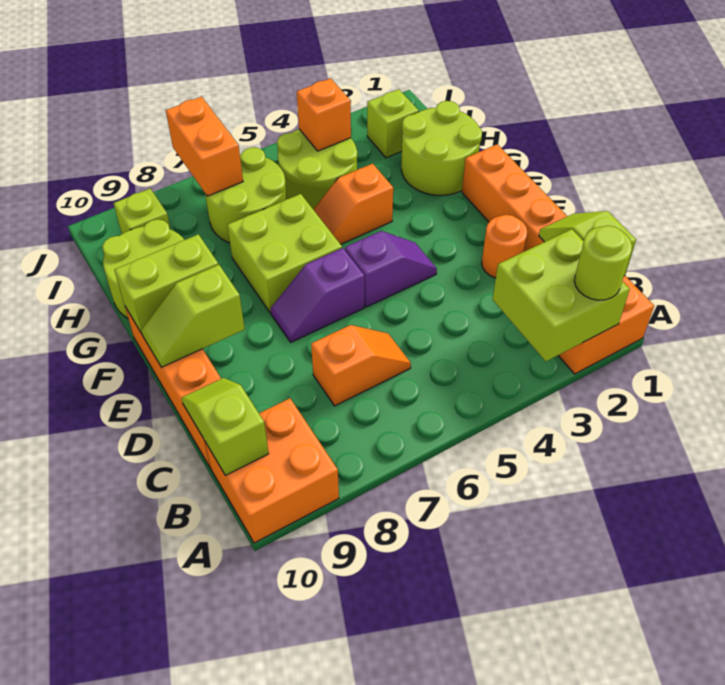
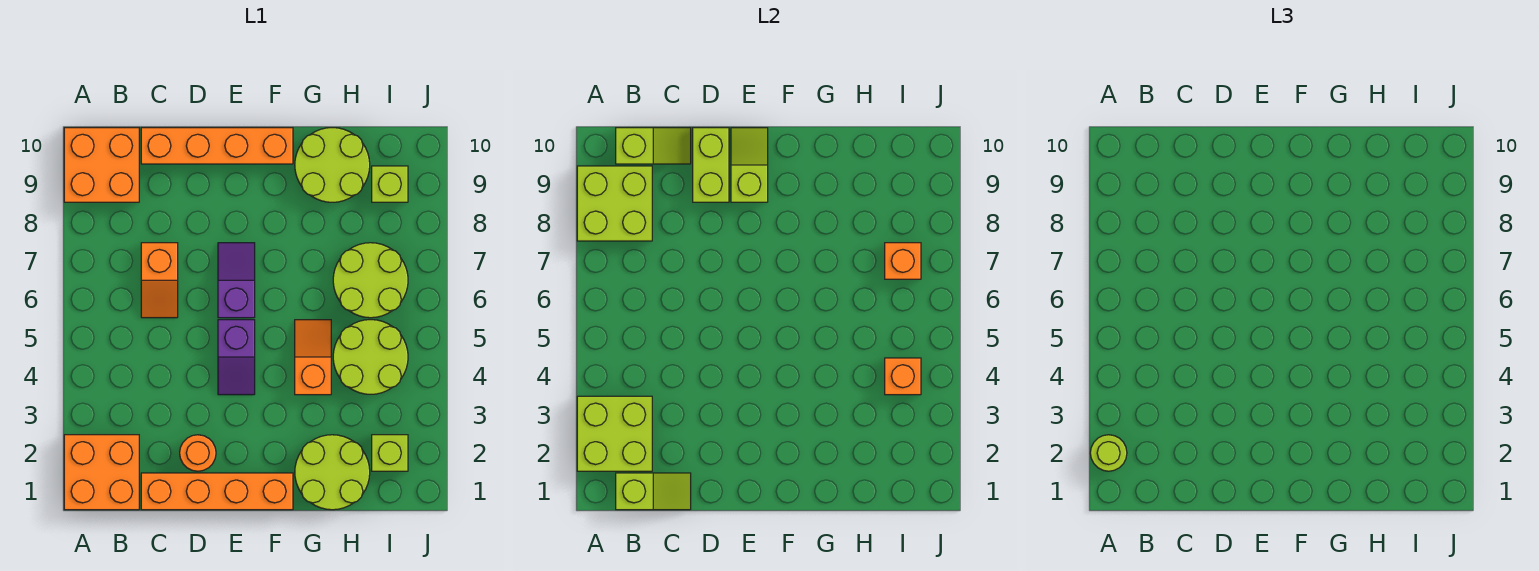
lime 2x2 brick [227,194,342,313] -> lime 2x2 brick moved to [577,166,652,241]
lime 1x2 brick [115,234,218,334] -> lime 1x2 brick moved to [693,128,729,202]
orange 1x2 brick [166,97,243,196] -> orange 1x1 brick [885,243,921,279]

